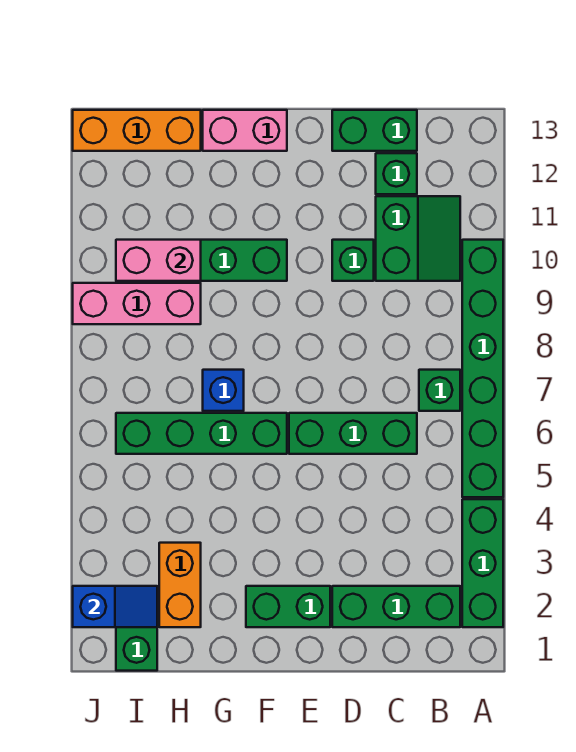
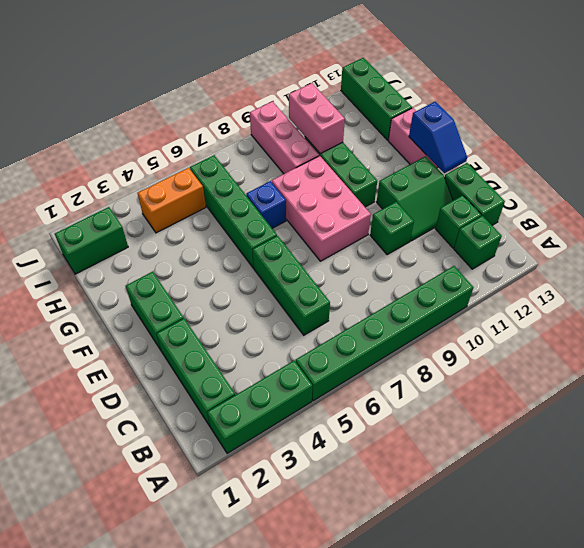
green 1x1 brick [419,370,460,411] -> green 1x1 brick moved to [454,216,502,269]
green 2x2 slope [376,196,460,281] -> green 2x2 slope moved to [377,156,453,241]
none -> pink 2x3 brick [272,156,371,261]
orange 1x2 brick [159,543,201,627] -> orange 1x2 brick moved to [138,168,206,233]
orange 1x3 brick [73,110,201,151] -> green 1x3 brick [341,58,412,140]
blue 1x2 slope [73,586,157,627] -> blue 1x2 slope moved to [409,102,467,173]

